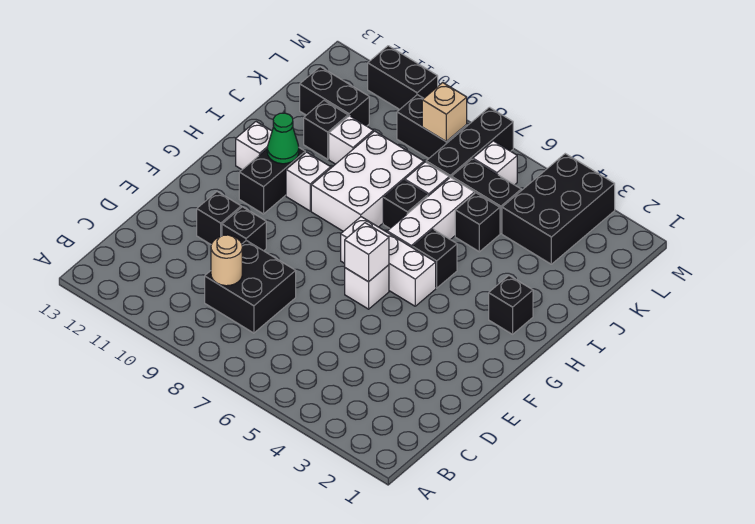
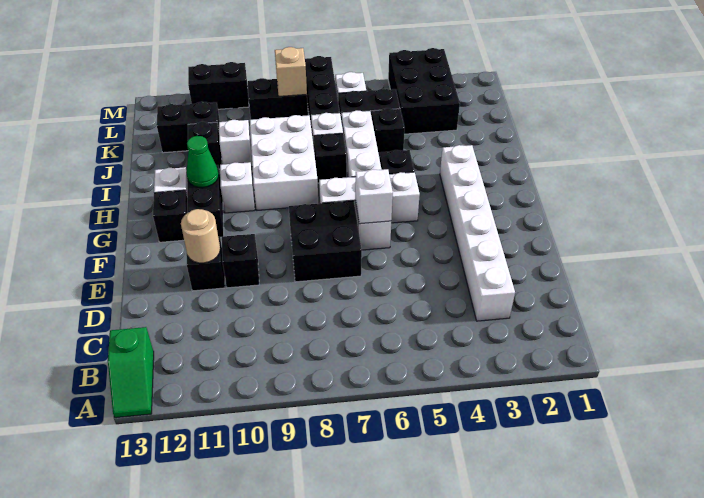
none -> green 1x2 slope [108,327,154,418]
none -> white 1x6 brick [440,145,515,321]
black 2x2 brick [205,240,296,333] -> black 2x2 brick moved to [289,201,362,282]
tan 1x1 round brick [211,235,242,286] -> tan 1x1 round brick moved to [181,209,220,263]
black 1x1 brick [489,276,533,334] -> black 1x1 brick moved to [153,190,187,242]

